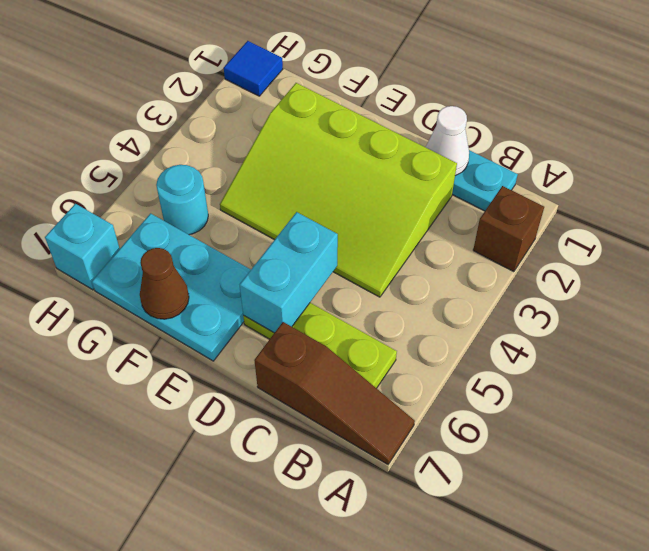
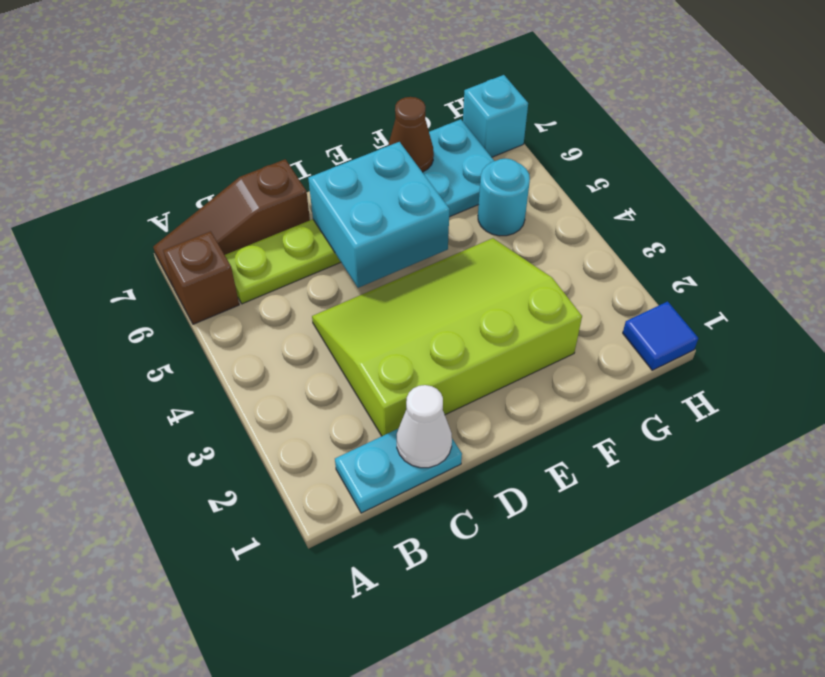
brown 1x1 brick [473,186,544,272] -> brown 1x1 brick moved to [163,231,239,324]
cyan 1x2 brick [240,212,338,333] -> cyan 2x2 brick [308,142,450,288]

